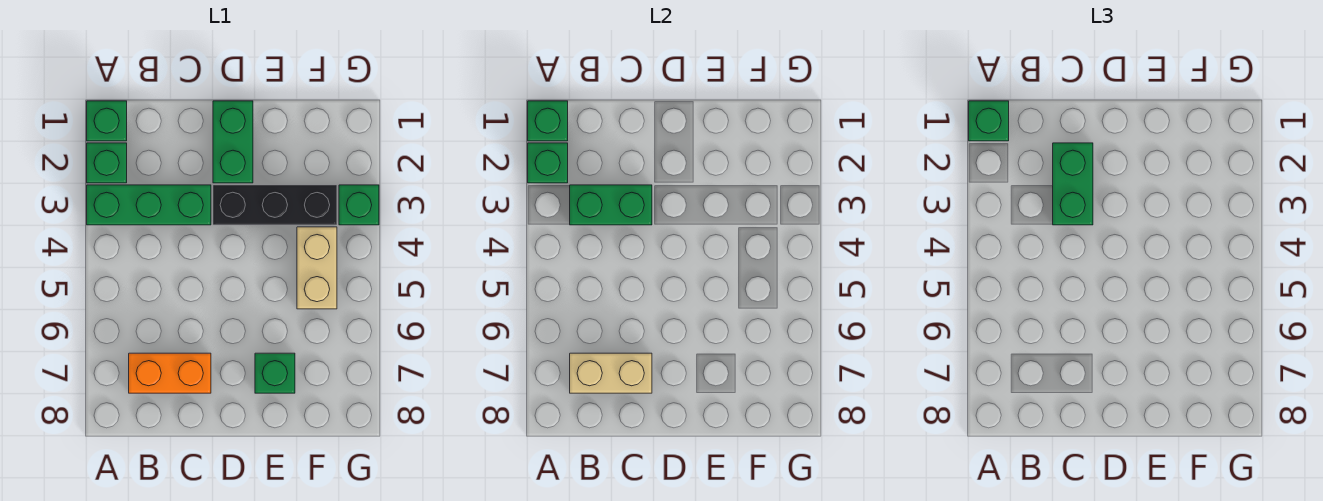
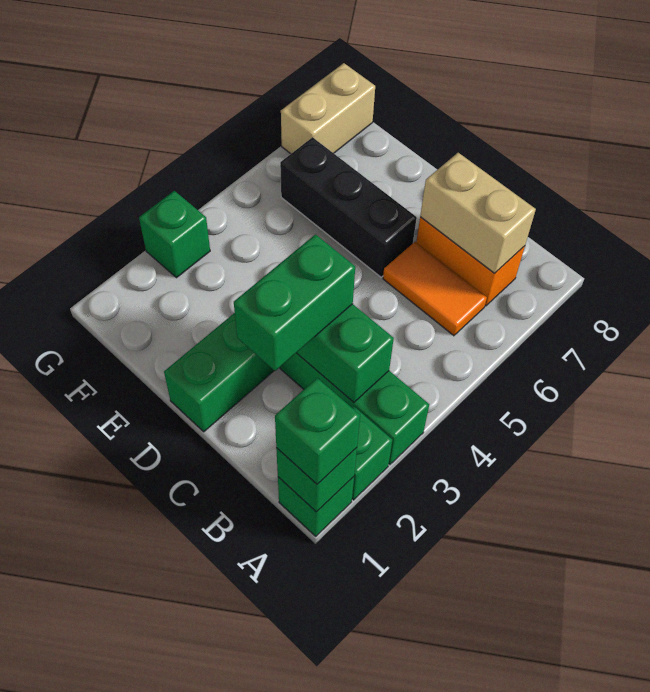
green 1x1 brick [528,143,568,183] -> none
none -> orange 1x2 tile [383,242,487,336]
black 1x3 brick [213,185,337,225] -> black 1x3 brick moved to [280,137,417,277]
green 1x1 brick [255,353,295,393] -> none
tan 1x2 brick [297,227,337,309] -> tan 1x2 brick moved to [281,63,375,154]

